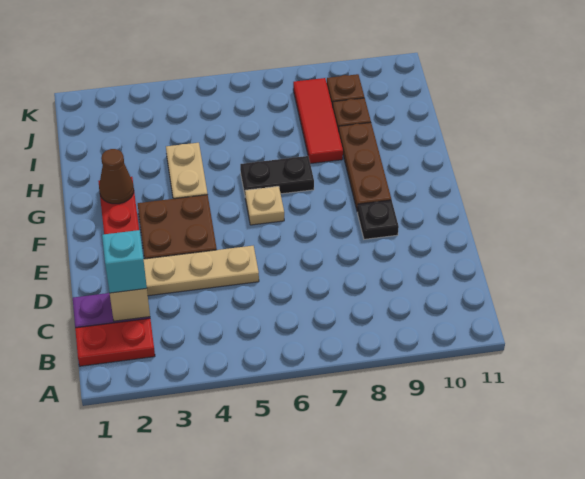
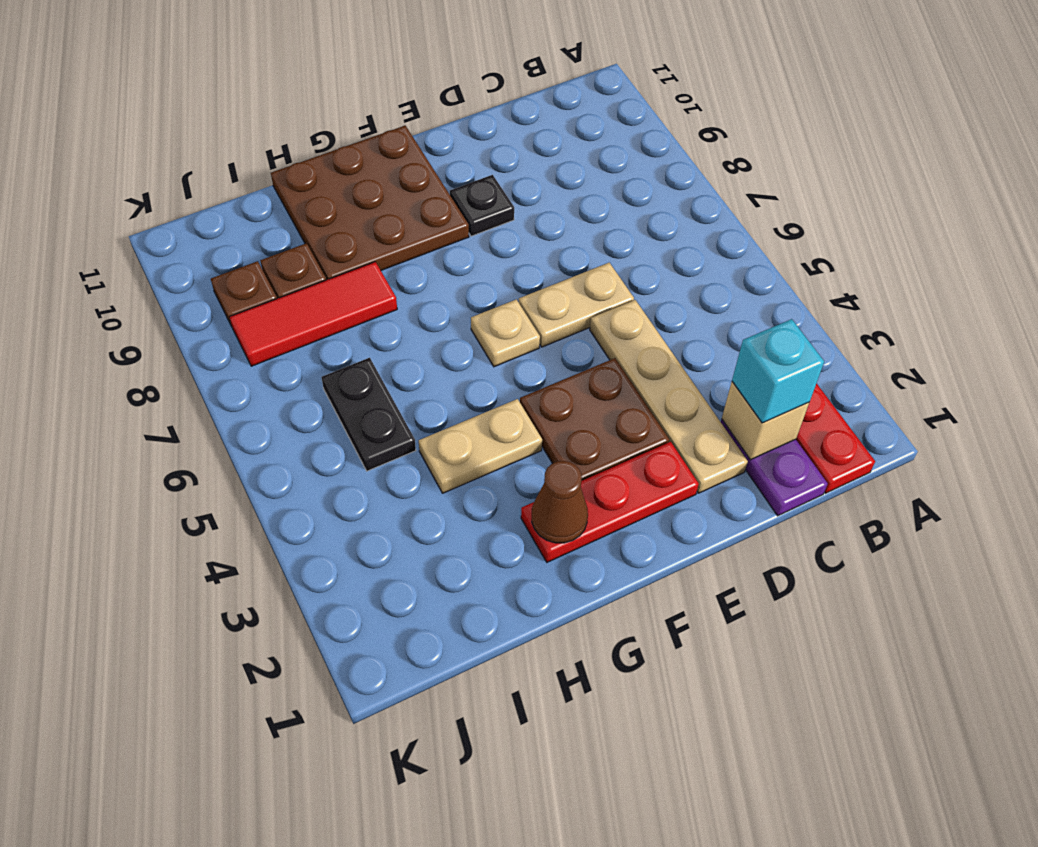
none -> tan 1x2 plate [519,263,634,347]
brown 1x3 plate [339,123,391,212] -> brown 3x3 plate [271,126,469,280]
black 1x2 plate [240,156,314,194] -> black 1x2 plate moved to [322,358,416,471]

